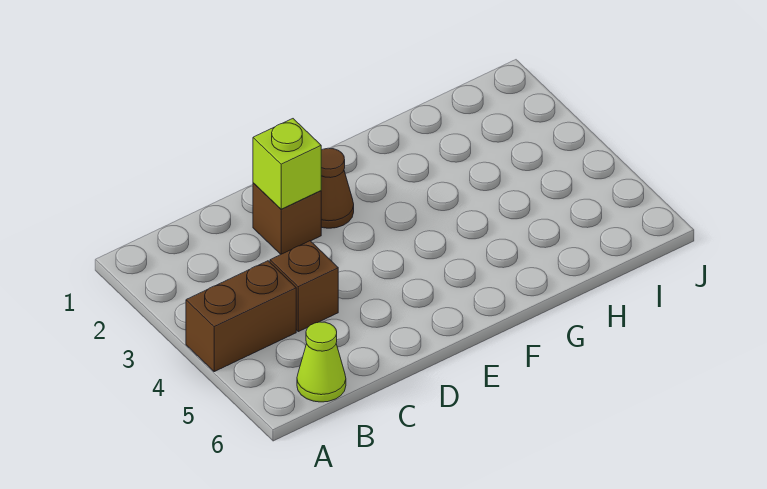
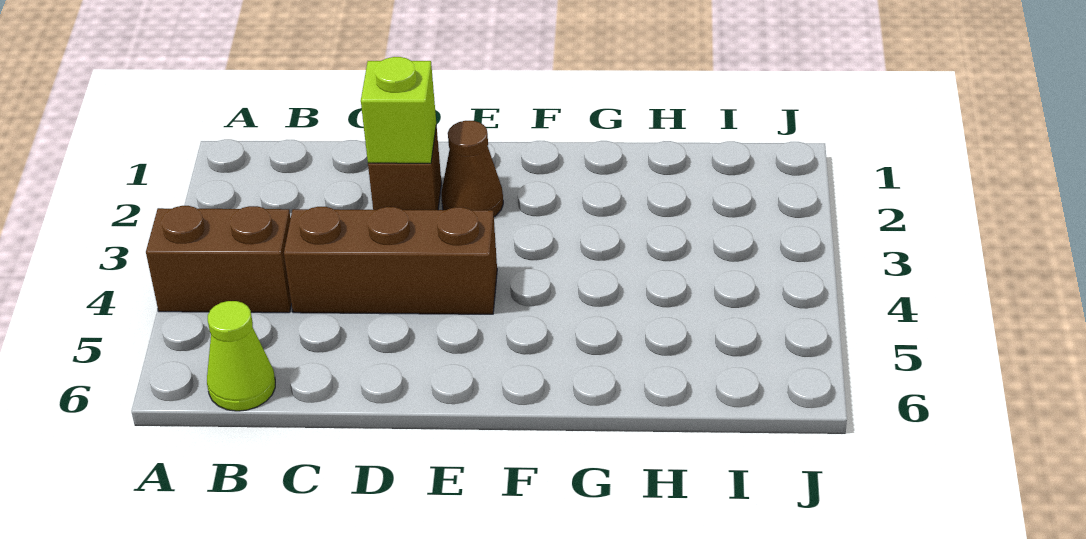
brown 1x1 brick [270,241,338,332] -> brown 1x3 brick [284,207,497,314]

